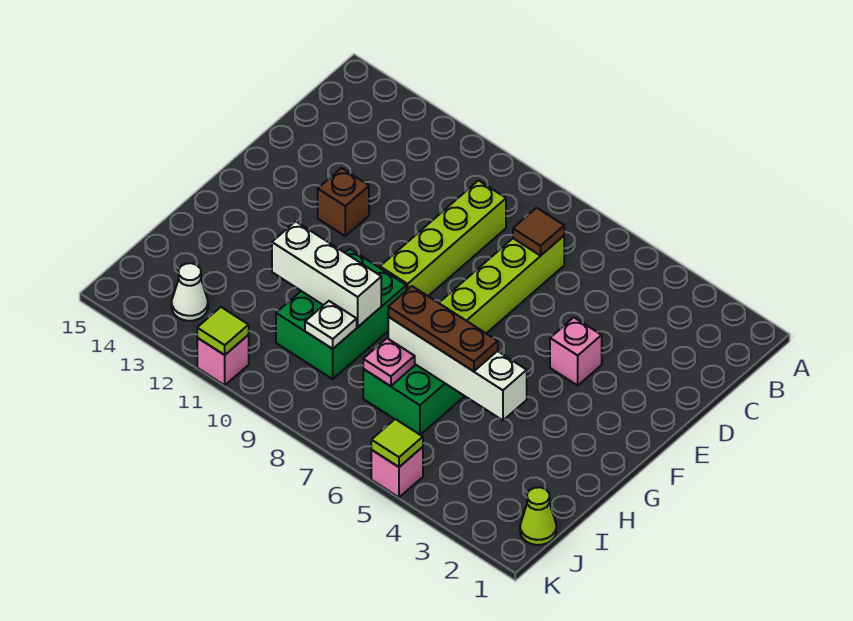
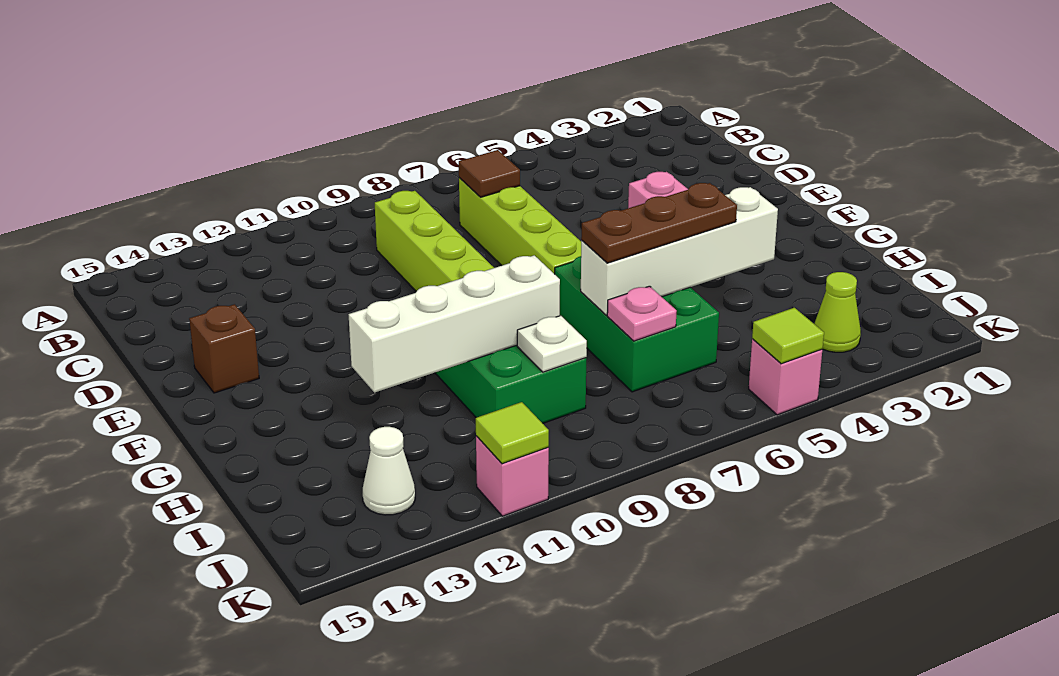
brown 1x1 brick [318,168,369,236] -> brown 1x1 brick moved to [189,304,259,393]
white 1x3 brick [272,221,381,327] -> white 1x4 brick [348,255,560,393]
lime 1x1 cone [520,487,556,545] -> lime 1x1 cone moved to [814,272,861,352]

